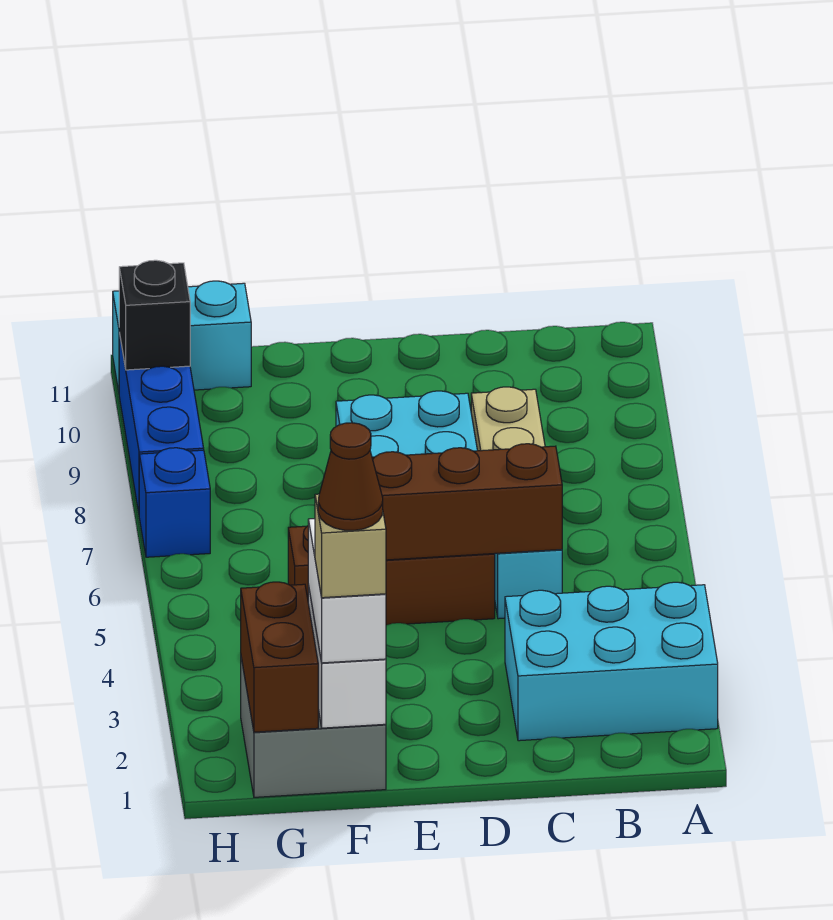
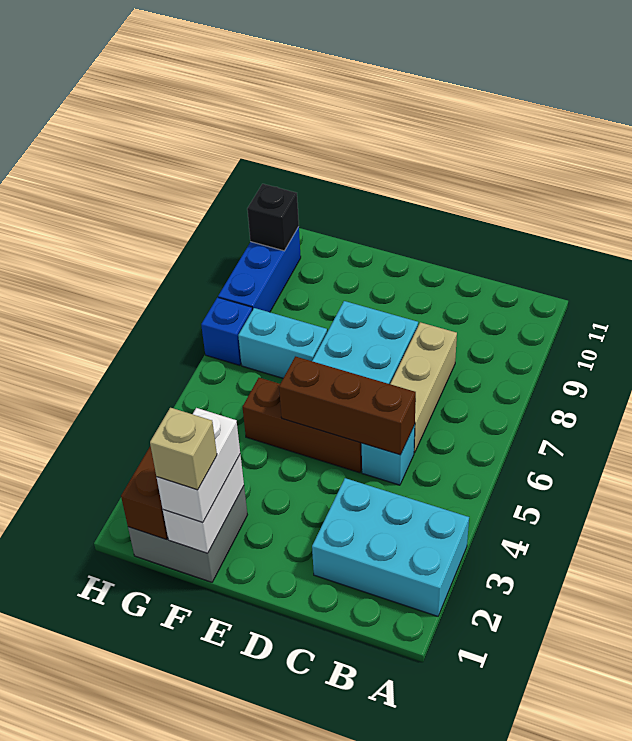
brown 1x1 cone [318,423,383,530] -> none
cyan 1x2 brick [113,281,251,391] -> cyan 1x2 brick moved to [238,308,327,378]

